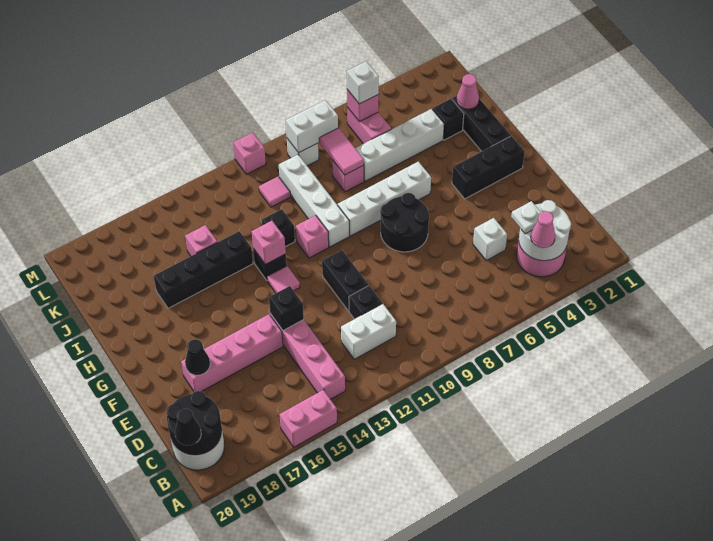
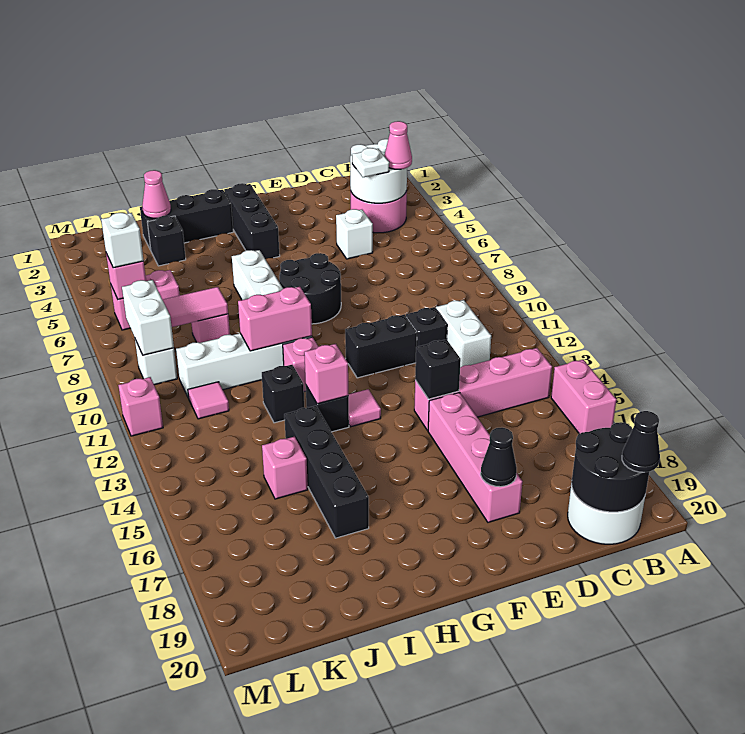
none -> pink 1x2 brick [238,287,312,351]
white 1x4 brick [355,109,444,181] -> none

